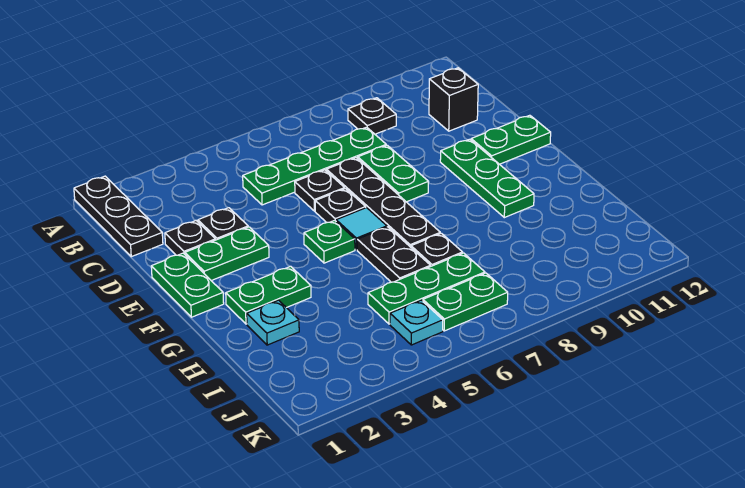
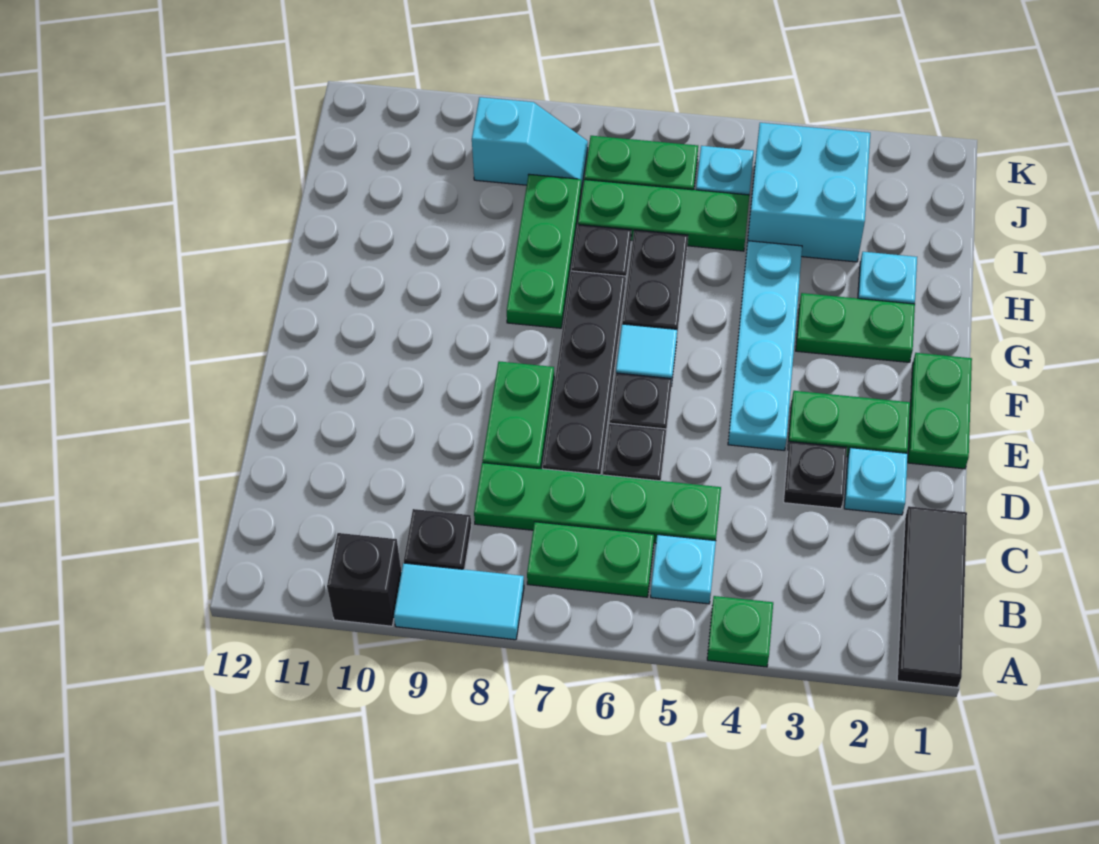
black 1x3 plate [74,176,163,257] -> black 1x3 tile [897,506,967,687]
none -> cyan 1x2 tile [394,563,524,640]
none -> cyan 1x1 plate [651,535,716,604]
black 1x1 brick [429,68,478,131] -> black 1x1 brick moved to [327,533,402,626]
black 1x1 plate [165,221,215,255] -> cyan 1x1 plate [844,448,908,515]
none -> cyan 1x4 plate [728,241,802,451]
green 1x3 plate [440,139,534,218] -> green 1x3 plate moved to [507,174,581,328]
green 1x2 plate [471,115,551,164] -> green 1x2 plate moved to [527,522,654,597]
green 1x1 plate [304,221,355,263] -> green 1x1 plate moved to [707,596,773,667]
none -> cyan 2x2 brick [748,123,870,262]
none -> cyan 1x2 slope [472,97,588,190]

